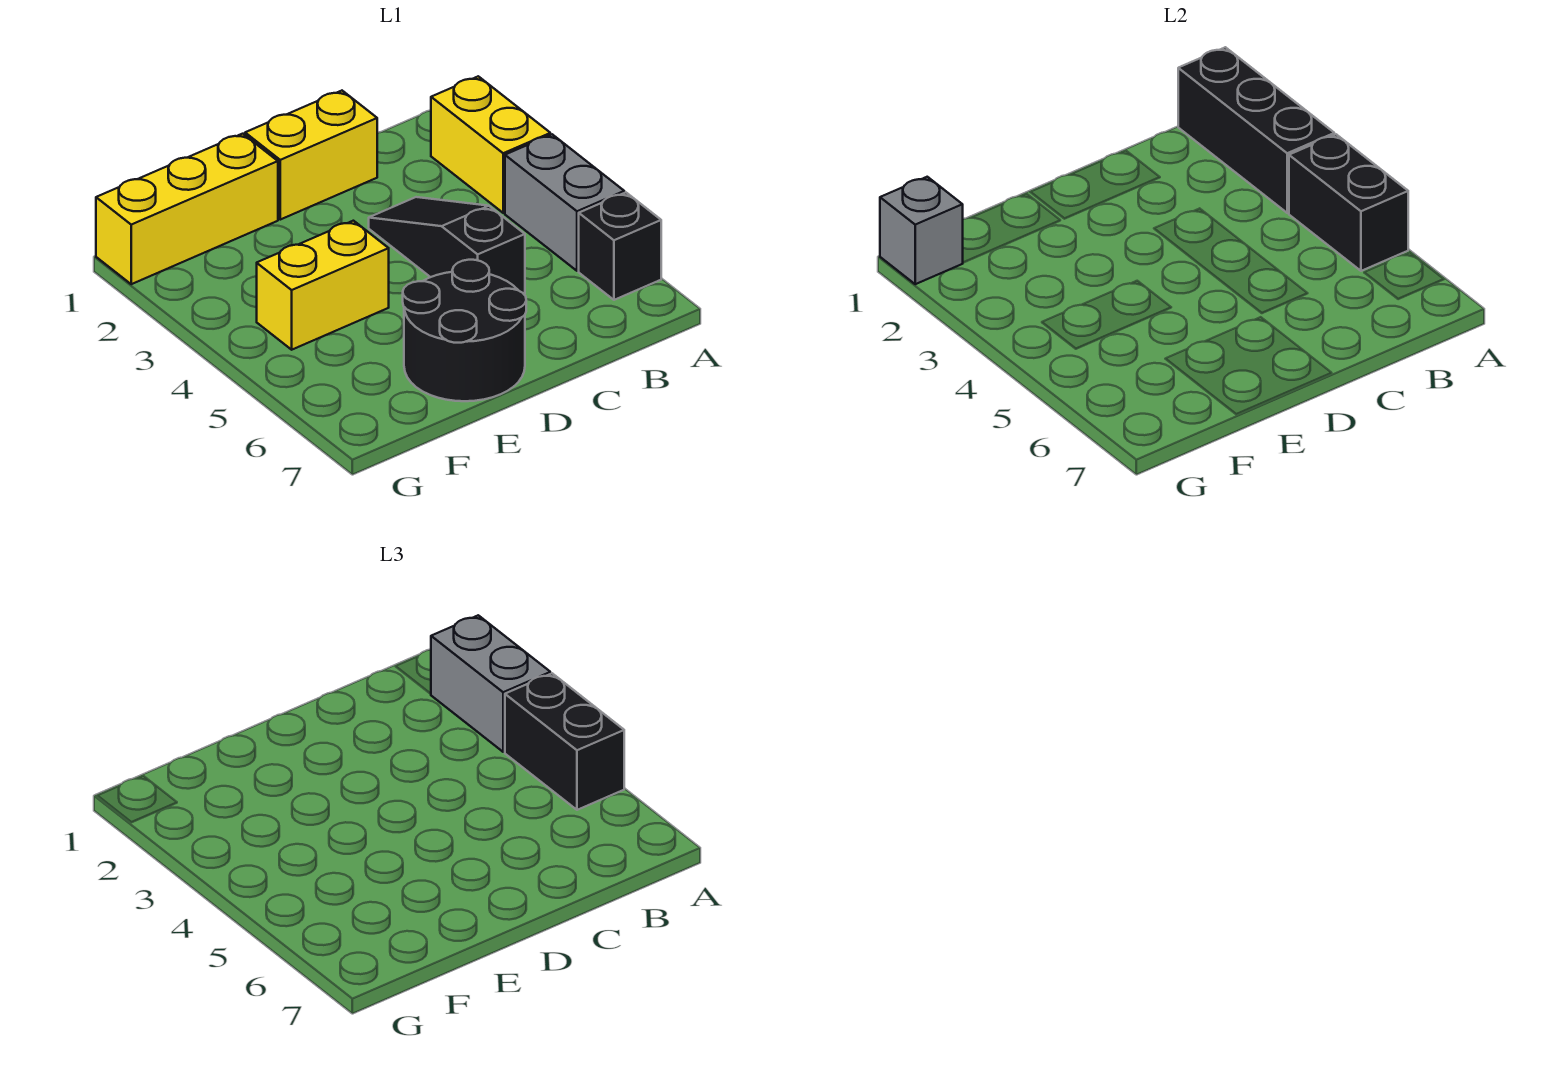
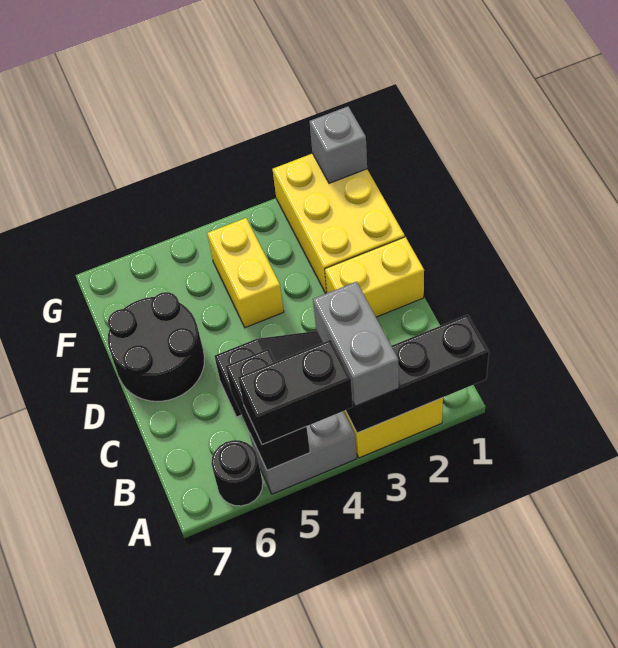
grey 1x2 brick [431,615,550,752] -> grey 1x2 brick turned to [313,282,399,406]
black 1x2 brick [1289,134,1408,271] -> black 1x2 brick turned to [226,349,310,470]
black 1x1 brick [579,193,661,300] -> black 1x1 round brick [211,440,263,506]
yellow 1x2 brick [245,91,377,220] -> yellow 1x2 brick turned to [325,237,424,317]
yellow 1x3 brick [96,134,278,284] -> yellow 2x3 brick [273,154,405,294]

